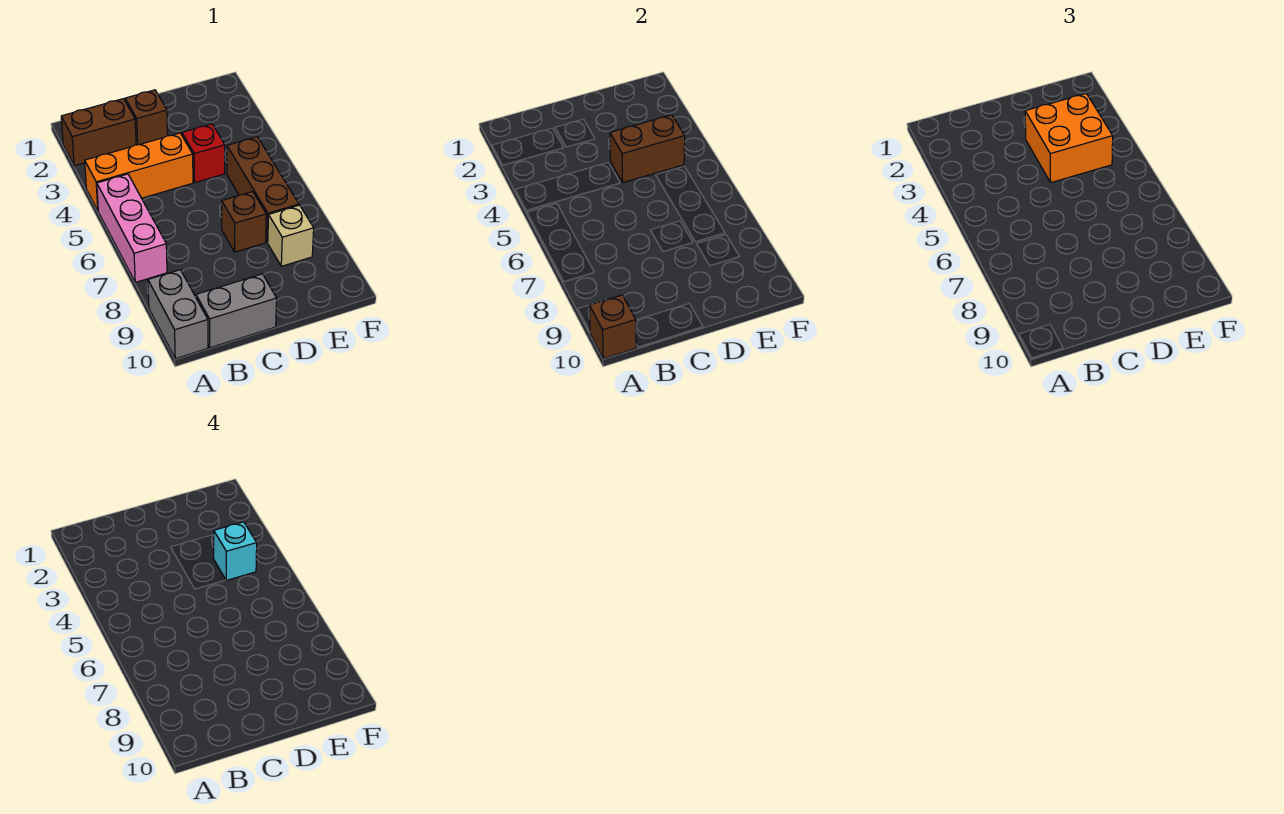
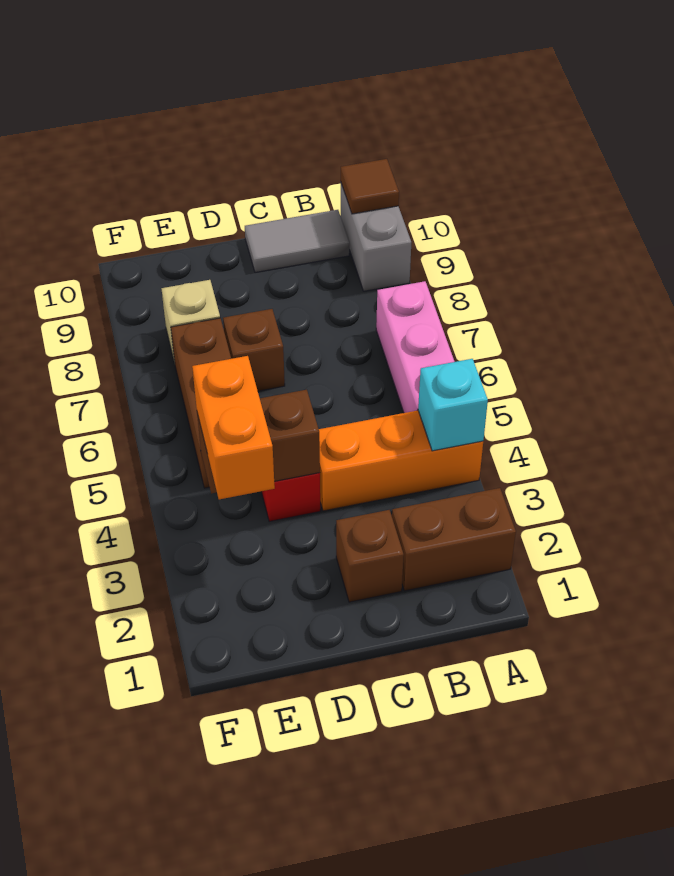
brown 1x1 brick [589,295,636,359] -> brown 1x1 tile [341,159,399,214]
grey 1x2 brick [196,274,277,348] -> grey 1x2 tile [245,210,349,273]
orange 2x2 brick [1025,94,1113,183] -> orange 1x2 brick [192,356,275,499]
cyan 1x1 brick [214,522,257,580] -> cyan 1x1 brick moved to [418,359,488,451]

